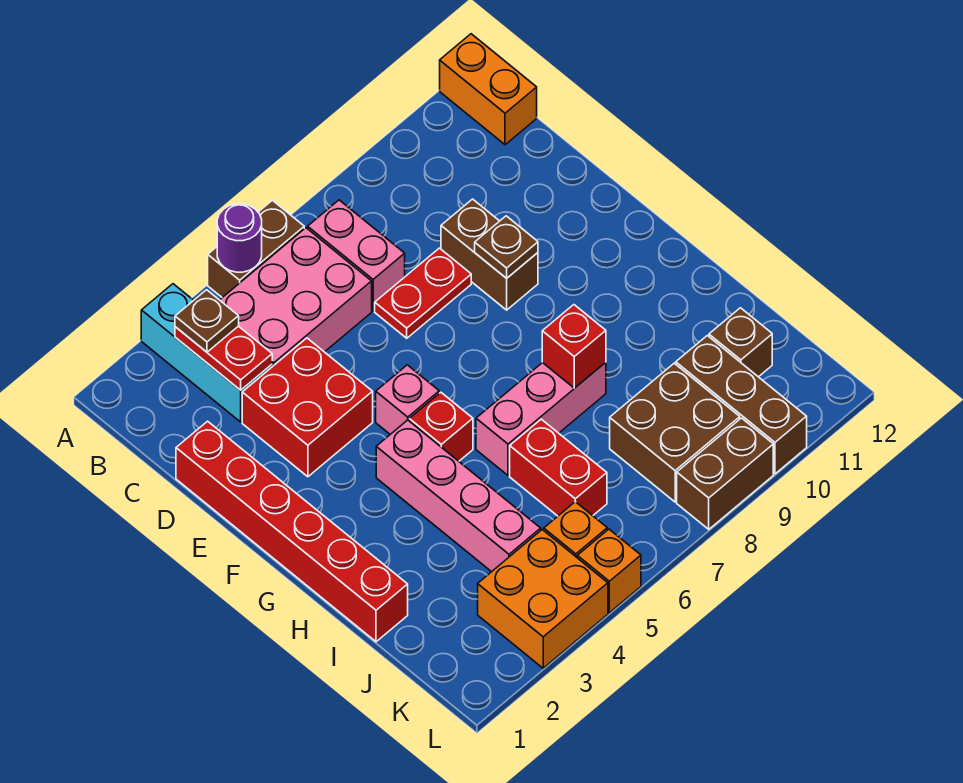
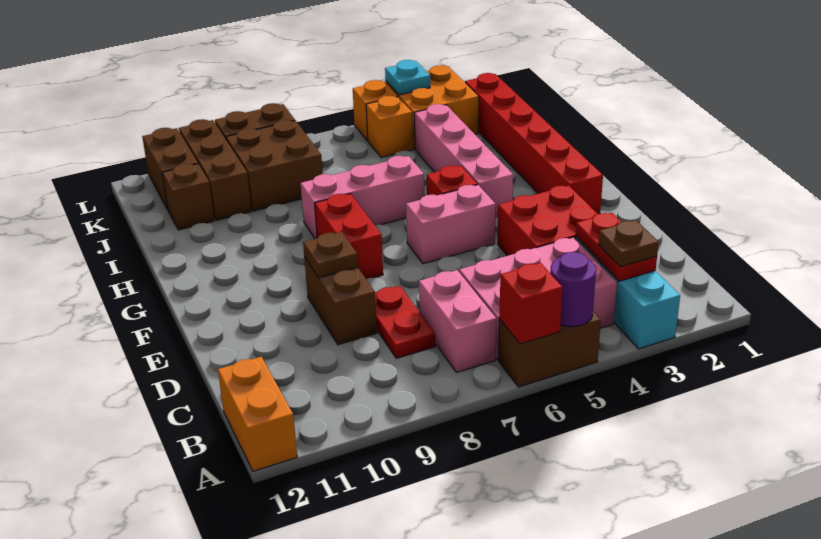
red 1x6 brick [176,421,408,642] -> red 1x6 brick moved to [465,73,603,214]
red 1x2 plate [375,248,471,338] -> red 1x2 plate turned to [375,286,435,358]
pink 1x1 brick [376,365,439,434] -> pink 1x2 brick [406,185,496,264]
red 1x1 brick [542,305,606,388] -> red 1x1 brick moved to [499,263,563,344]
red 1x2 brick [510,419,607,516] -> red 1x2 brick moved to [315,194,383,279]
none -> brown 1x2 brick [142,128,198,210]
none -> cyan 1x1 plate [385,60,430,95]

